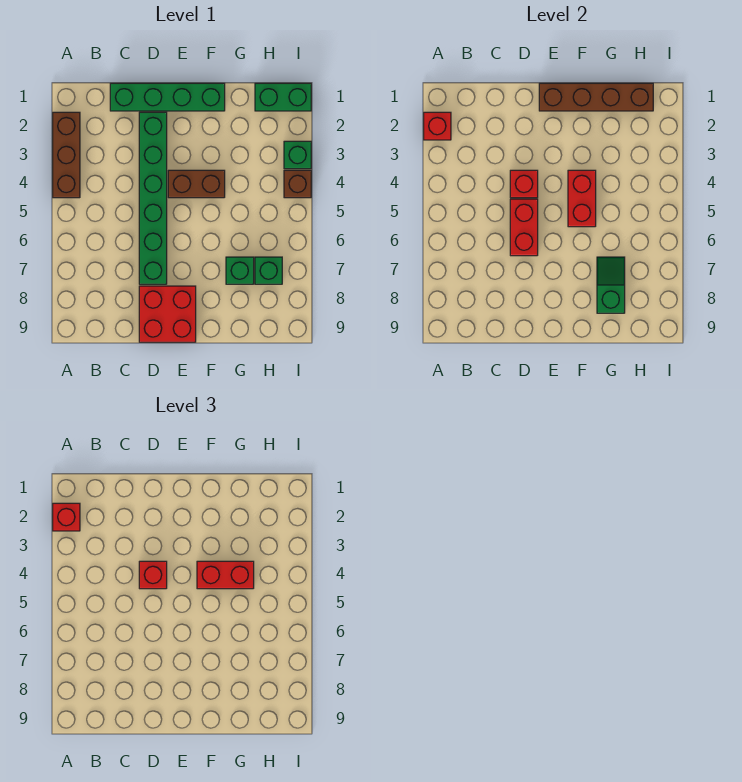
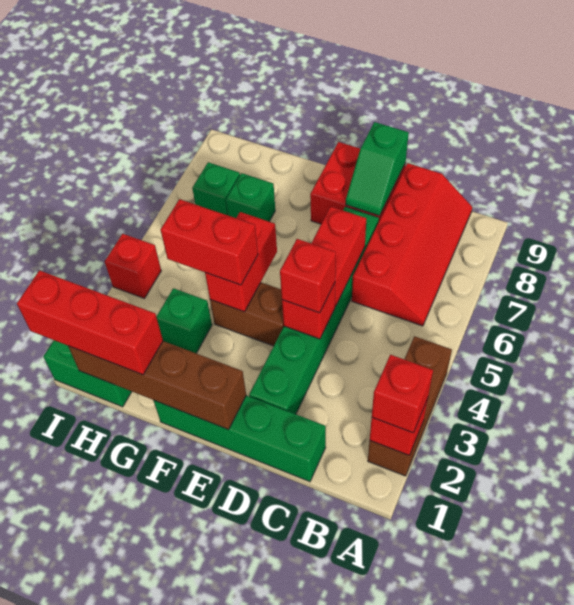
none -> red 2x4 slope [352,163,472,326]
none -> red 1x3 brick [17,270,163,375]
green 1x2 slope [597,257,625,313] -> green 1x2 slope moved to [346,122,409,216]
green 1x1 brick [284,141,311,169] -> green 1x1 brick moved to [156,288,212,353]
brown 1x1 brick [284,170,311,198] -> red 1x1 brick [105,234,161,298]

